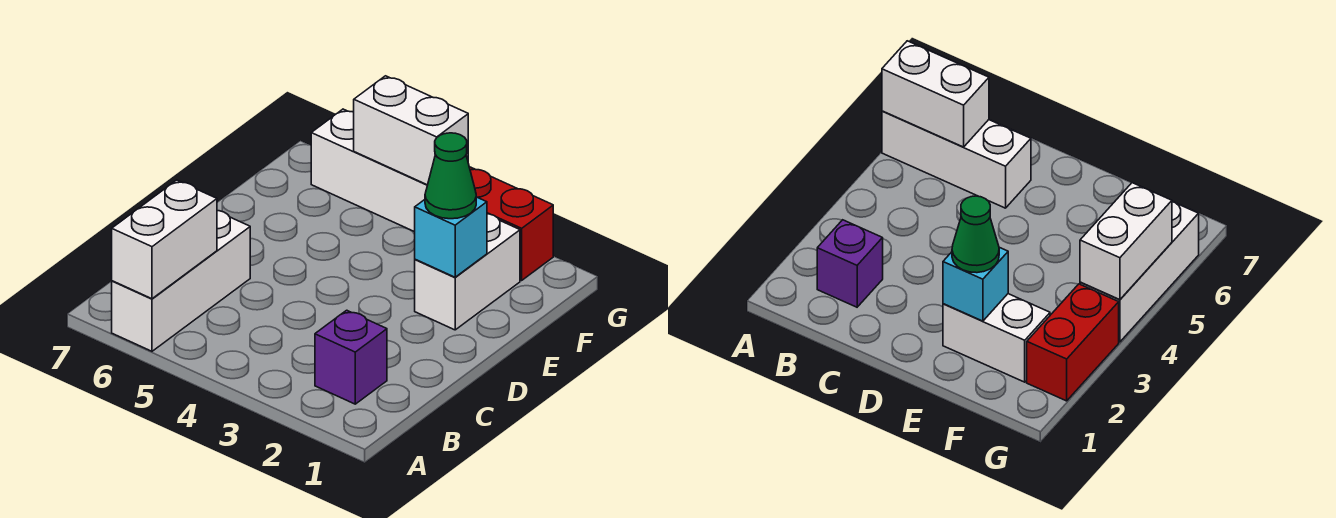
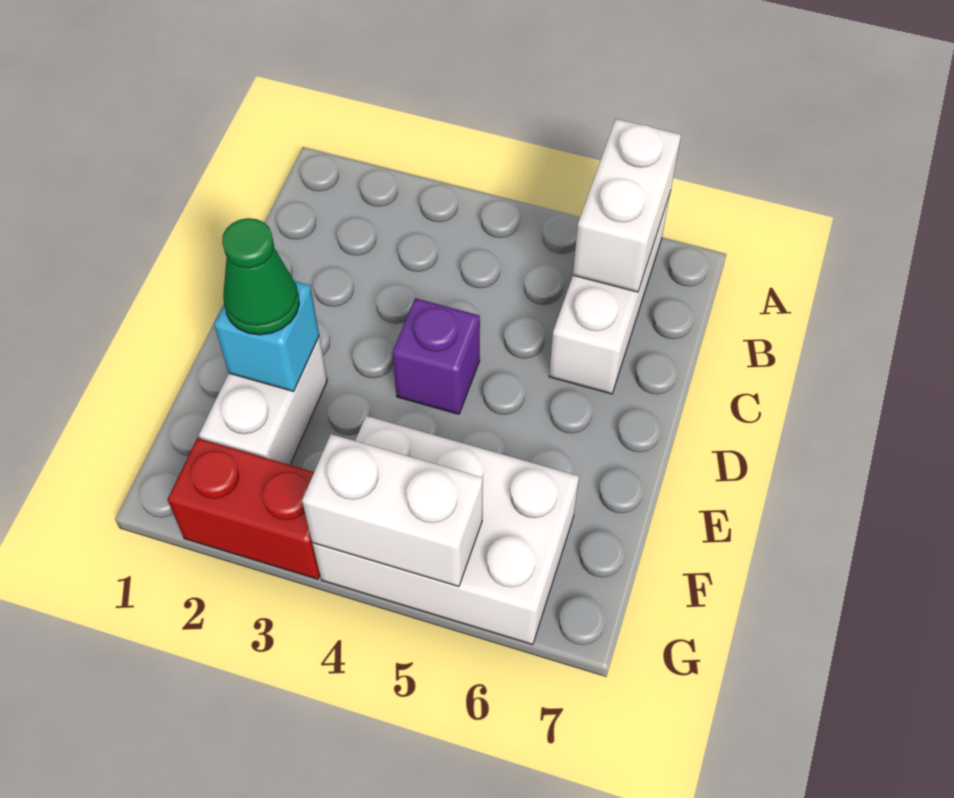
purple 1x1 brick [315,310,387,404] -> purple 1x1 brick moved to [392,298,480,414]
white 1x3 brick [311,109,427,232] -> white 2x3 brick [312,416,579,645]

